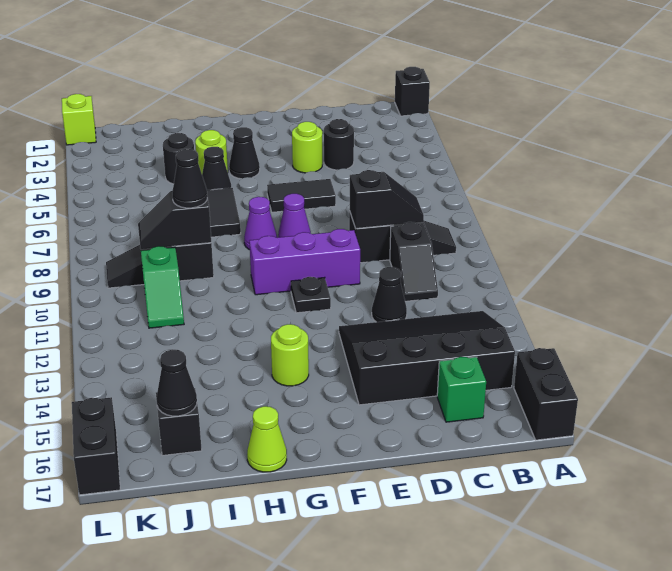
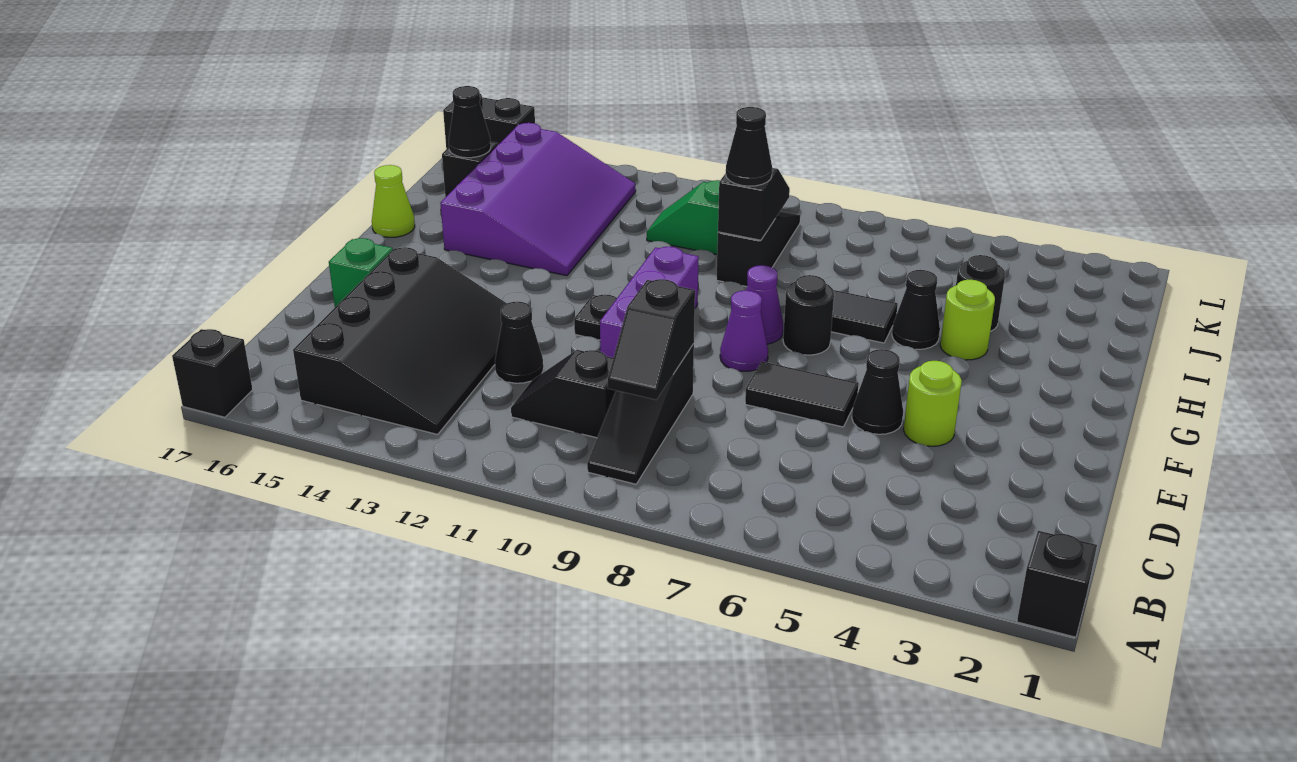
black 1x2 brick [514,348,578,440] -> black 1x1 brick [172,329,253,417]
green 1x1 brick [437,357,486,422] -> green 1x1 brick moved to [329,238,393,307]
black 1x1 round brick [324,119,354,170] -> black 1x1 round brick moved to [783,275,834,355]
black 1x2 tile [267,179,336,212] -> black 1x2 tile turned to [745,362,859,427]
black 1x1 cone [229,127,260,179] -> black 1x1 cone moved to [852,349,903,434]
lime 1x1 round brick [271,324,309,386] -> none
none -> purple 3x4 slope [440,123,636,276]
lime 1x1 brick [62,94,96,145] -> none

